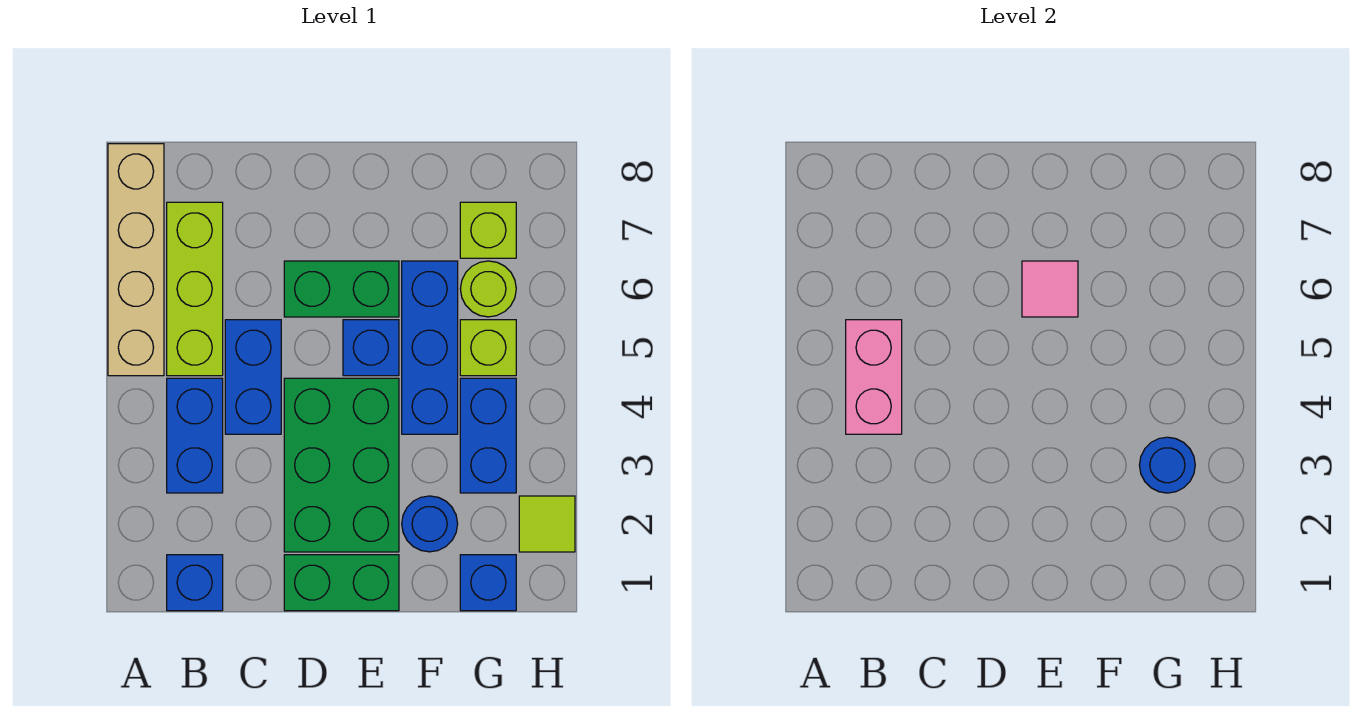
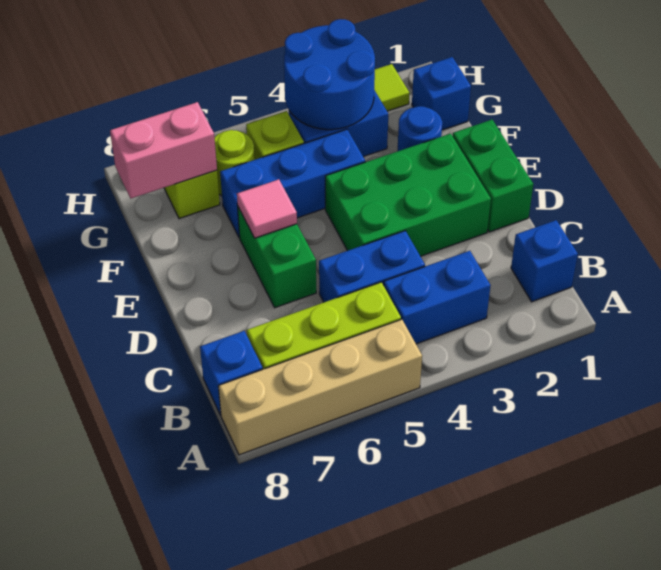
pink 1x2 brick [846,320,902,434] -> pink 1x2 brick moved to [110,102,217,198]
blue 1x1 brick [343,320,399,376] -> blue 1x1 brick moved to [200,331,263,415]
blue 1x1 round brick [1139,437,1195,493] -> blue 2x2 round brick [284,19,375,130]

